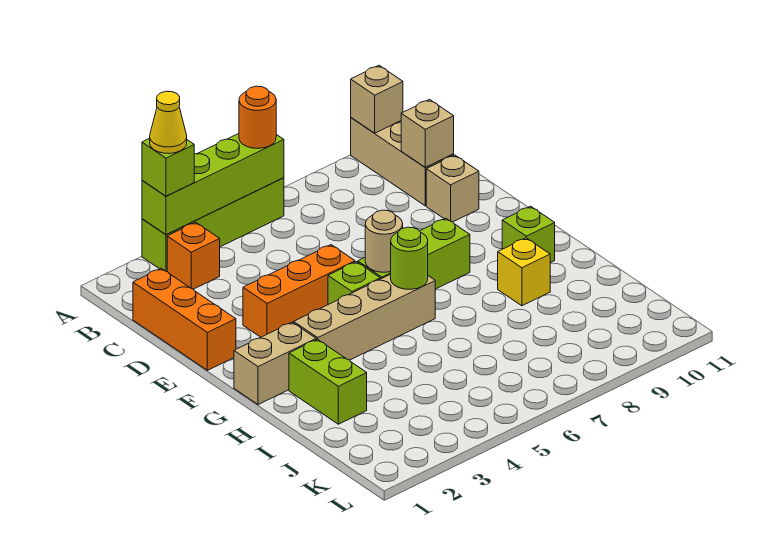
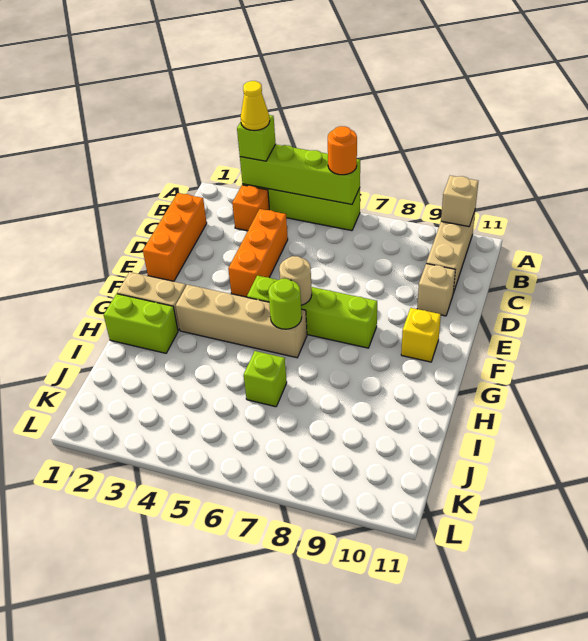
tan 1x1 brick [401,100,454,167] -> none
orange 1x3 brick [243,245,355,337] -> orange 1x3 brick turned to [228,209,288,297]
lime 1x1 brick [502,206,555,263] -> lime 1x1 brick moved to [244,351,287,407]
lime 1x2 brick [289,339,367,424] -> lime 1x2 brick turned to [104,294,178,353]
yellow 1x1 brick [498,238,550,306] -> yellow 1x1 brick moved to [401,308,441,362]

